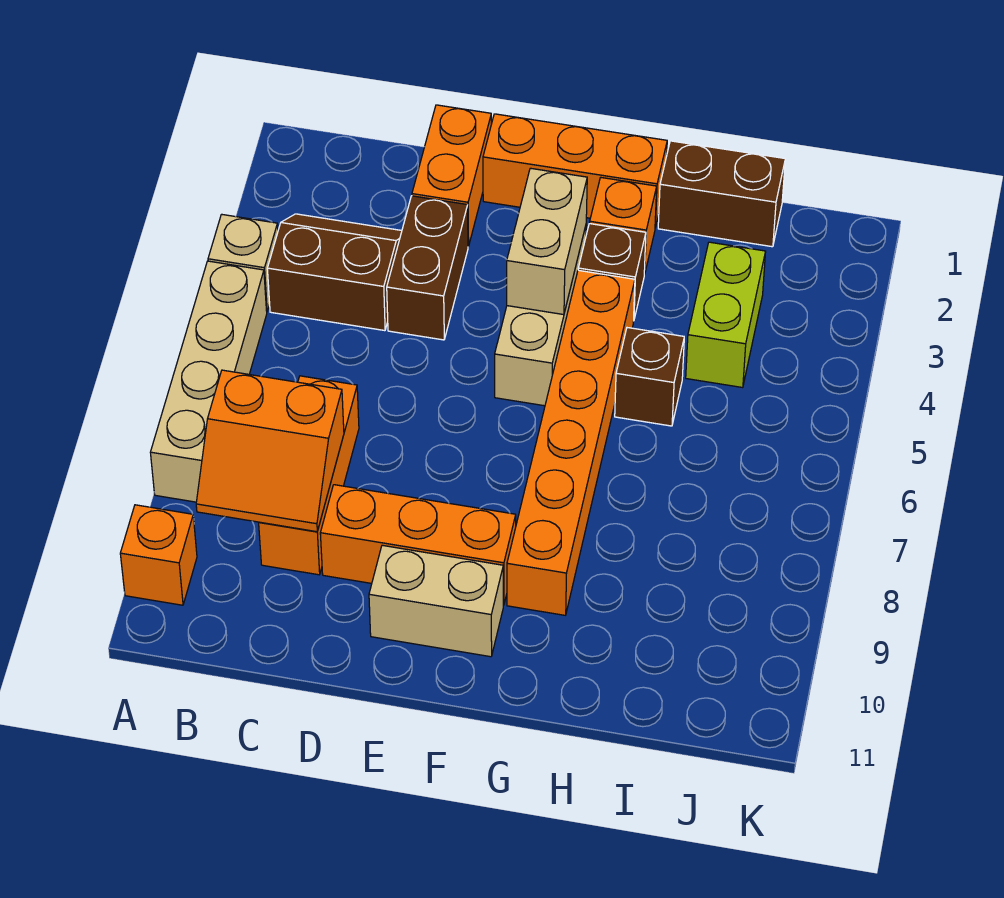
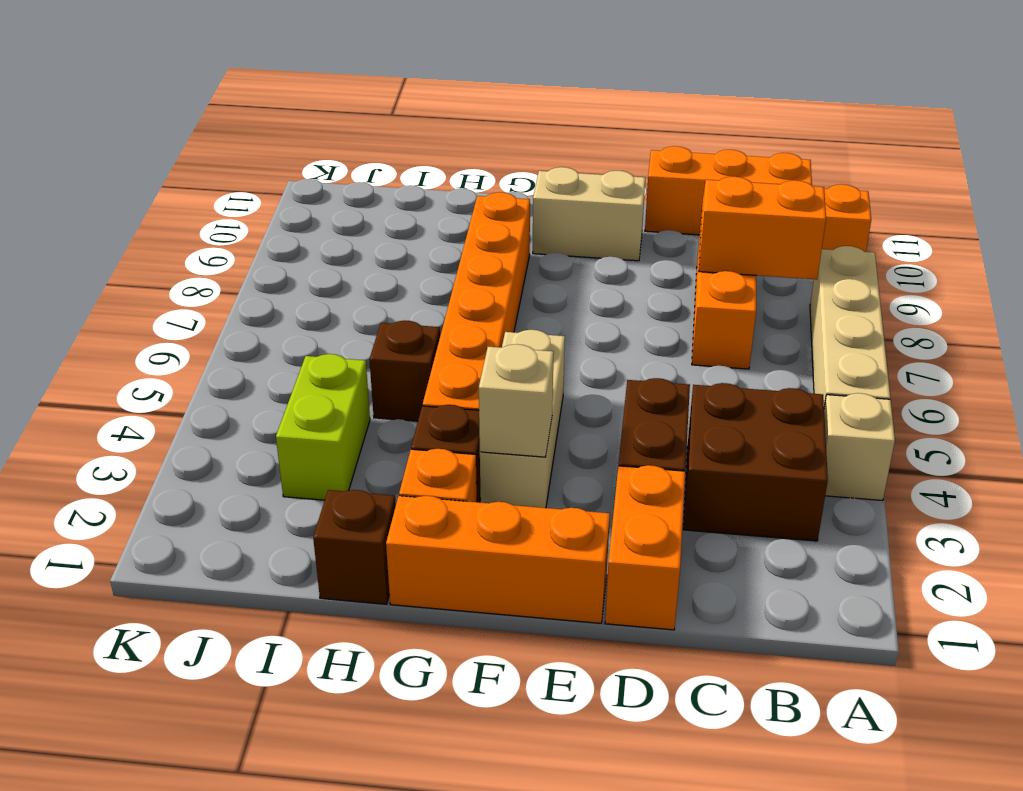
brown 2x2 slope [267,214,402,331] -> brown 2x2 brick [683,383,828,541]
orange 1x3 brick [320,485,516,605] -> orange 1x3 brick moved to [645,146,812,235]
tan 1x2 brick [507,168,587,315] -> tan 1x1 brick [479,344,554,457]
brown 1x2 brick [658,141,785,247] -> brown 1x1 brick [313,490,396,604]

